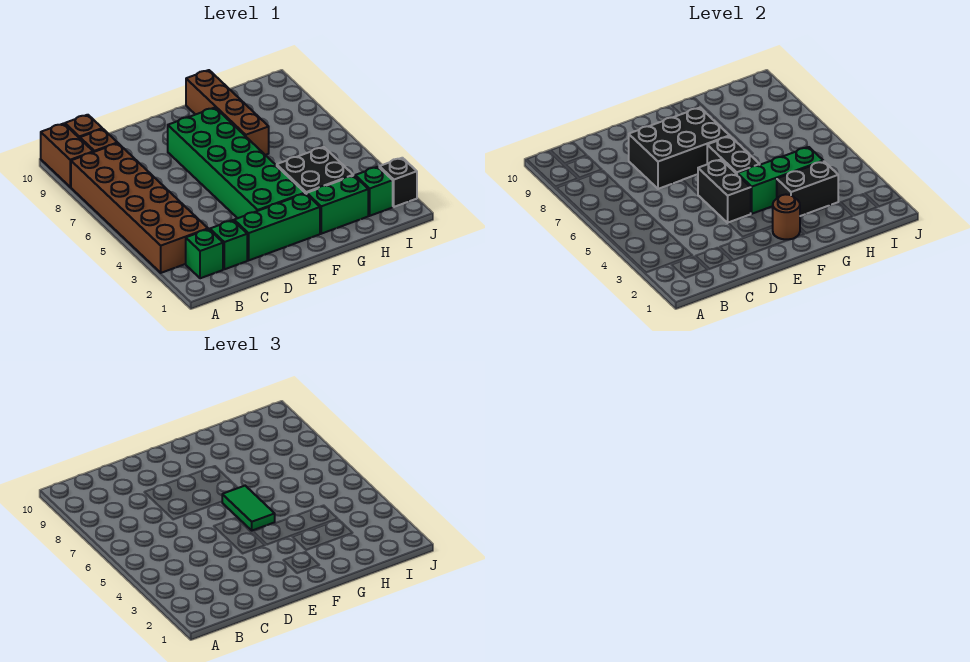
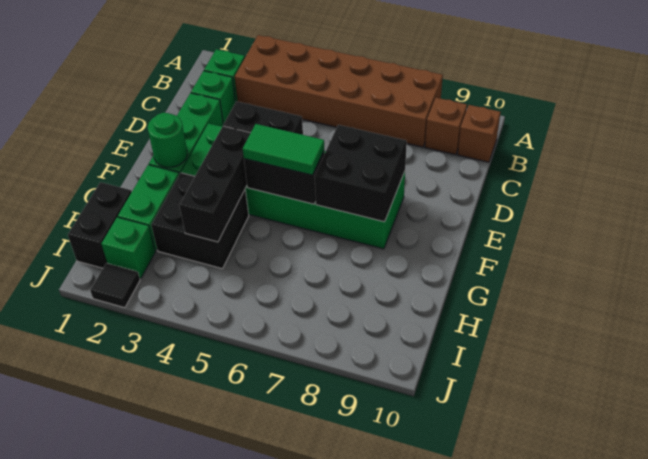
brown 1x2 brick [41,123,93,187] -> none
black 2x3 brick [629,108,730,189] -> black 2x2 brick [314,125,407,222]
brown 1x1 round brick [773,195,800,239] -> green 1x1 round brick [148,113,188,168]
green 1x3 brick [737,147,823,214] -> black 1x3 brick [179,126,250,242]
black 1x2 brick [777,161,838,216] -> black 1x2 brick moved to [68,182,131,268]
brown 1x4 brick [186,70,269,155] -> none
black 1x1 brick [379,158,417,207] -> black 1x1 tile [90,263,140,308]

